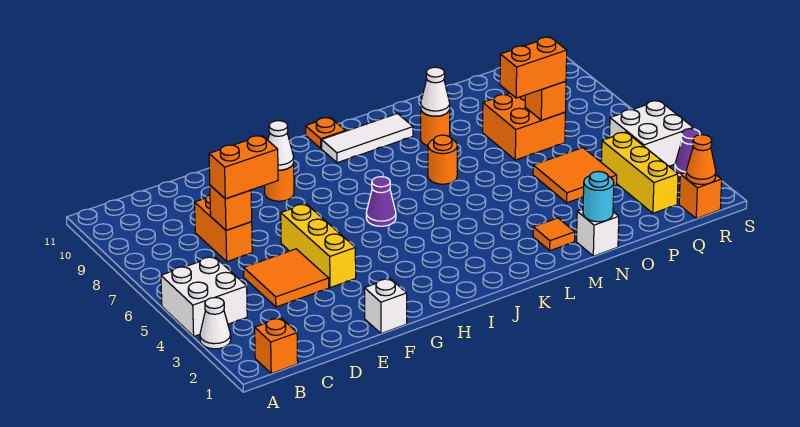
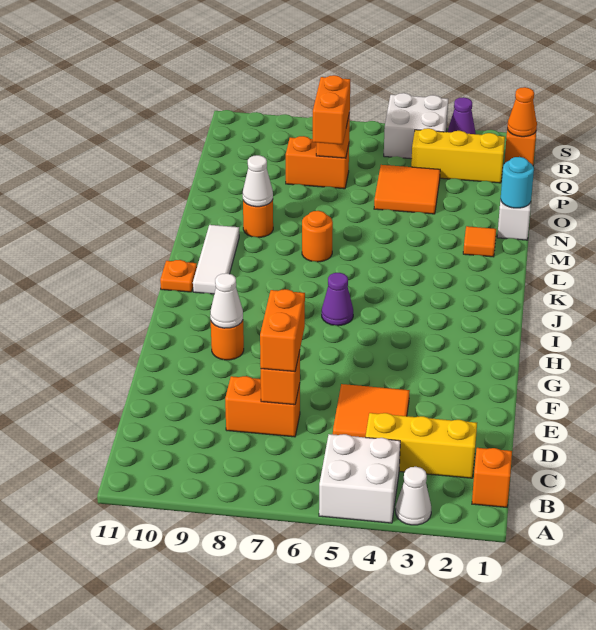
white 1x1 brick [364,279,407,334] -> none
yellow 1x3 brick [281,204,356,288] -> yellow 1x3 brick moved to [366,413,477,478]
orange 2x2 brick [483,93,565,160] -> orange 1x2 brick [286,136,349,189]

